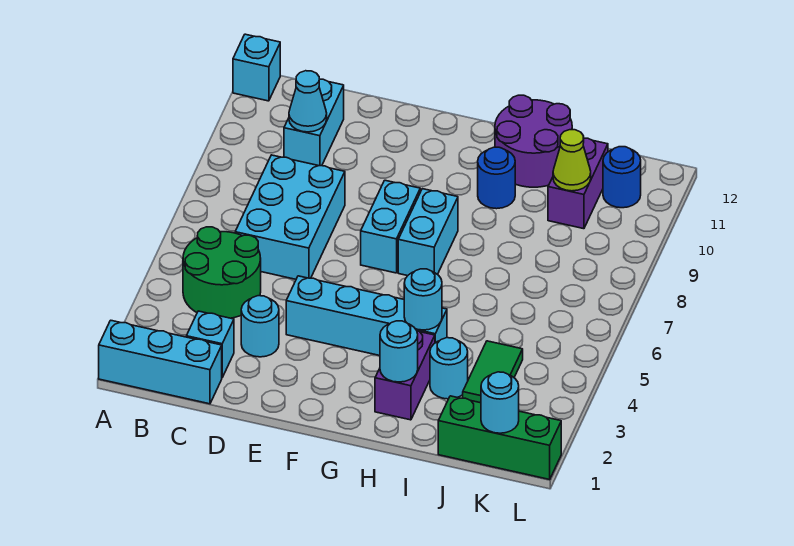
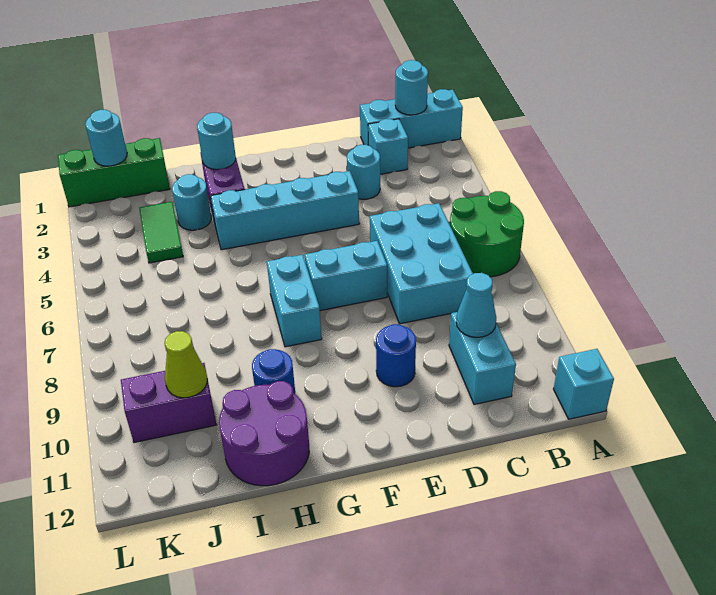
green 2x2 round brick [183,227,261,318] -> green 2x2 round brick moved to [450,191,524,277]
cyan 1x2 brick [361,180,420,273] -> cyan 1x2 brick turned to [305,241,387,311]
cyan 1x1 round brick [404,269,442,330] -> cyan 1x1 round brick moved to [395,60,428,115]
purple 1x2 brick [548,138,608,229] -> purple 1x2 brick turned to [121,363,216,443]
blue 1x1 round brick [603,147,641,208] -> blue 1x1 round brick moved to [376,324,416,387]

